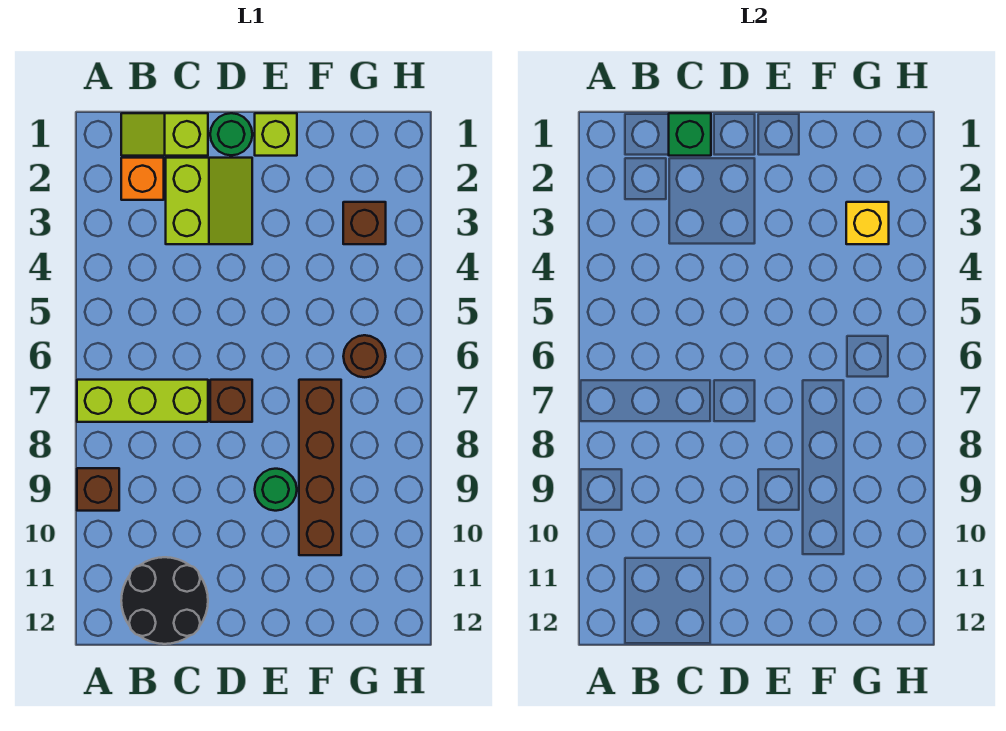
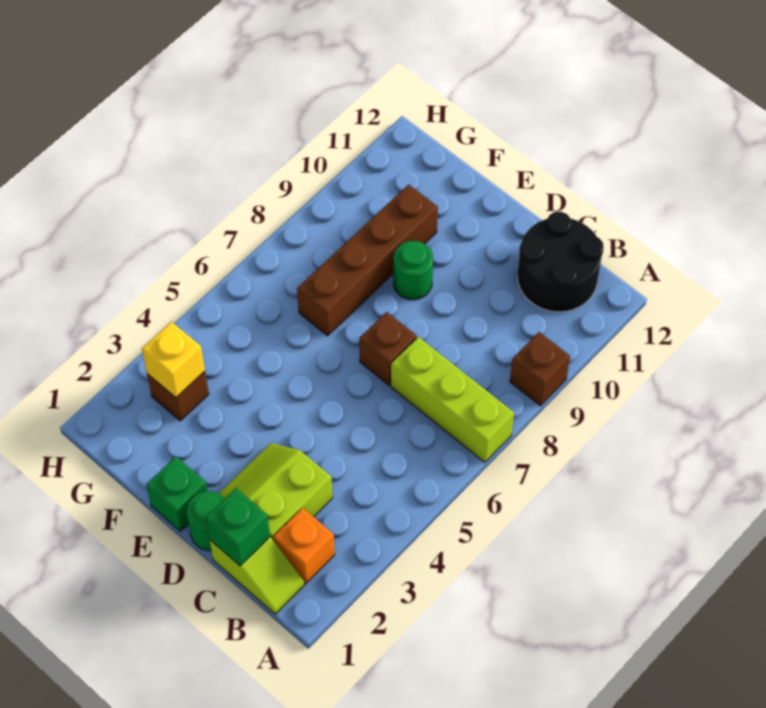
lime 1x1 brick [255,113,297,156] -> green 1x1 brick [146,457,207,531]
brown 1x1 round brick [343,335,386,377] -> none

